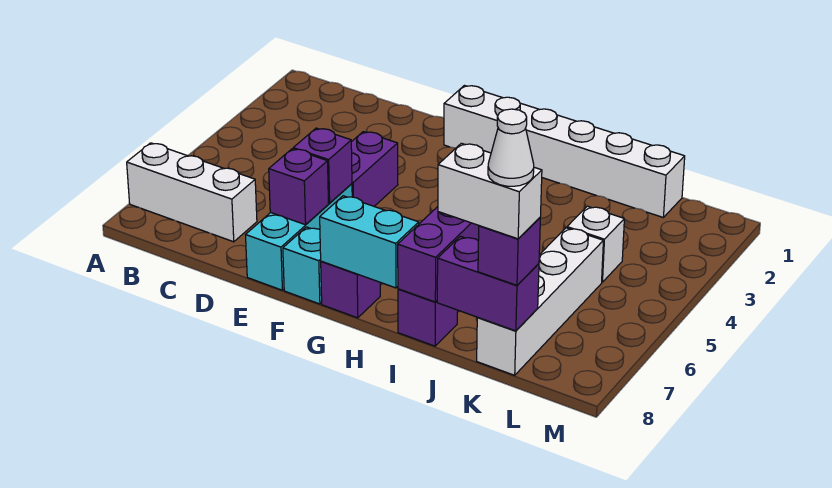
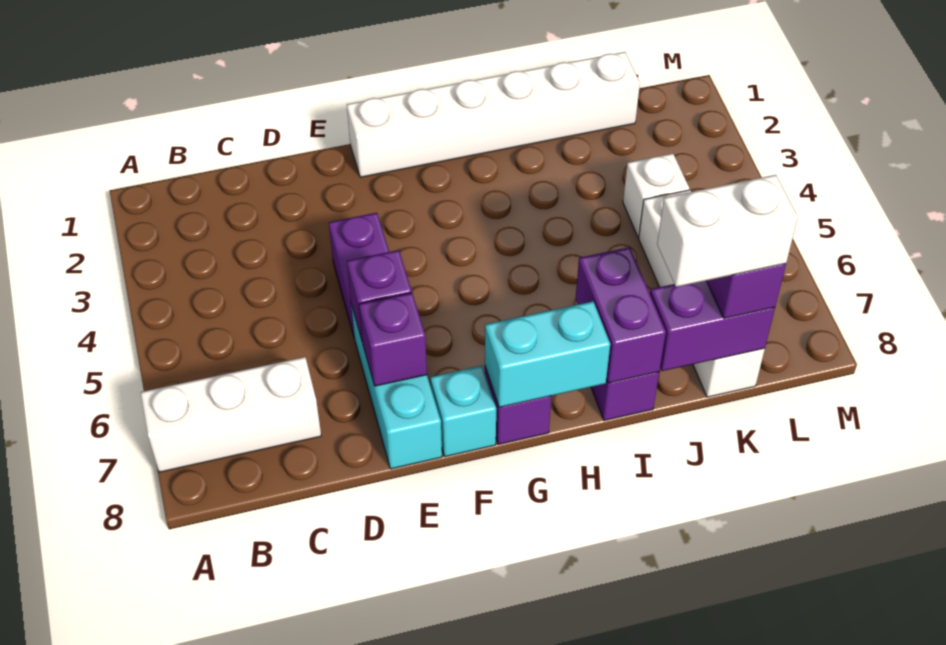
white 1x1 cone [488,109,534,186] -> none

